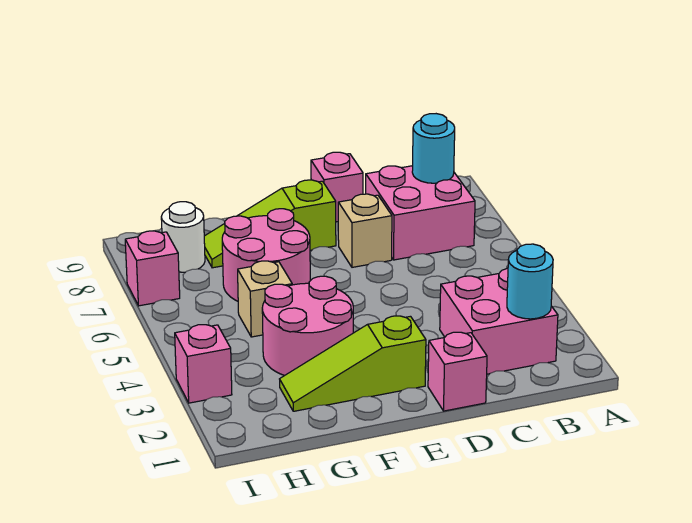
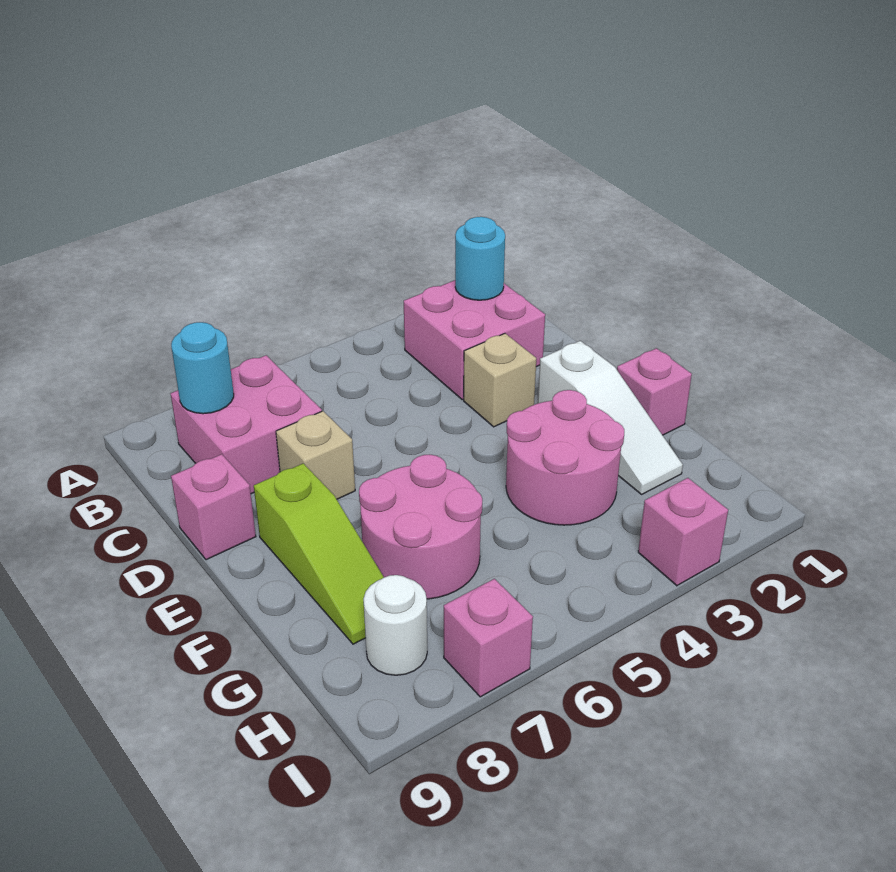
pink 1x1 brick [428,332,487,411] -> pink 1x1 brick moved to [617,348,692,435]
lime 1x3 slope [280,316,426,411] -> white 1x3 slope [538,341,683,494]
tan 1x1 brick [238,261,292,337] -> tan 1x1 brick moved to [464,334,536,427]

